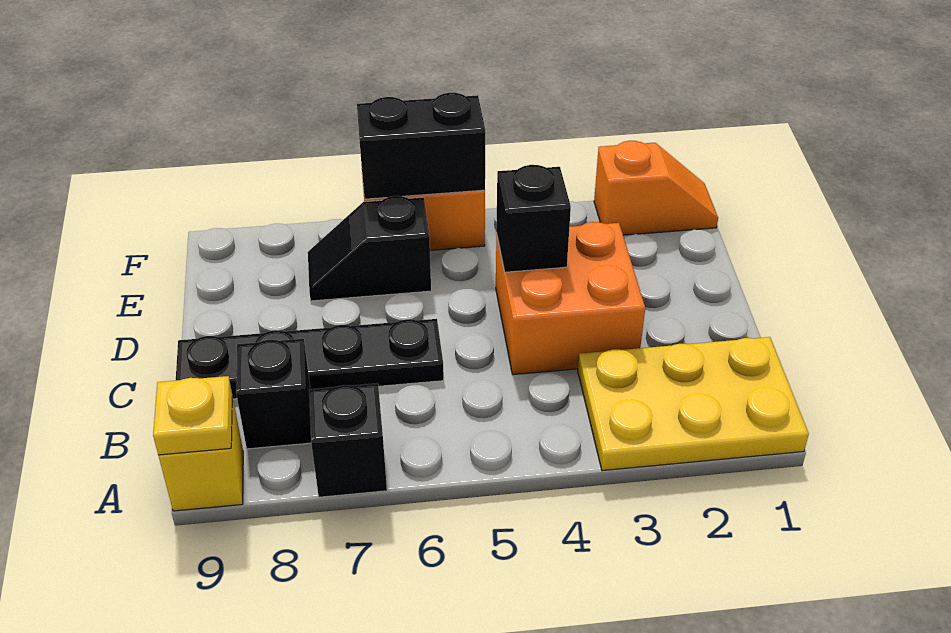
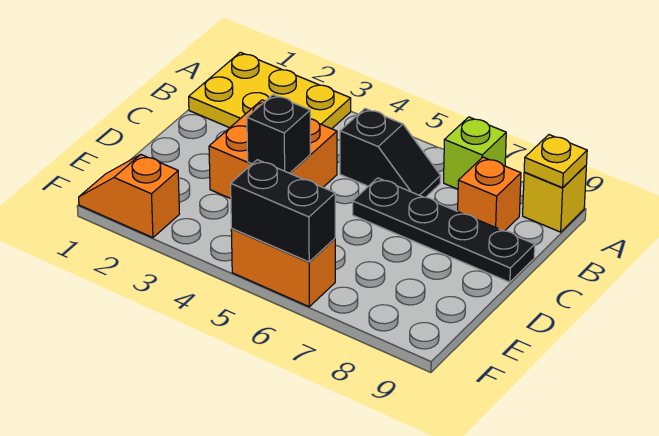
black 1x1 brick [309,383,387,497] -> lime 1x1 brick [444,117,506,189]
black 1x1 brick [236,339,311,449] -> orange 1x1 brick [458,157,521,231]
black 1x2 slope [308,196,431,301] -> black 1x2 slope moved to [340,108,441,197]

